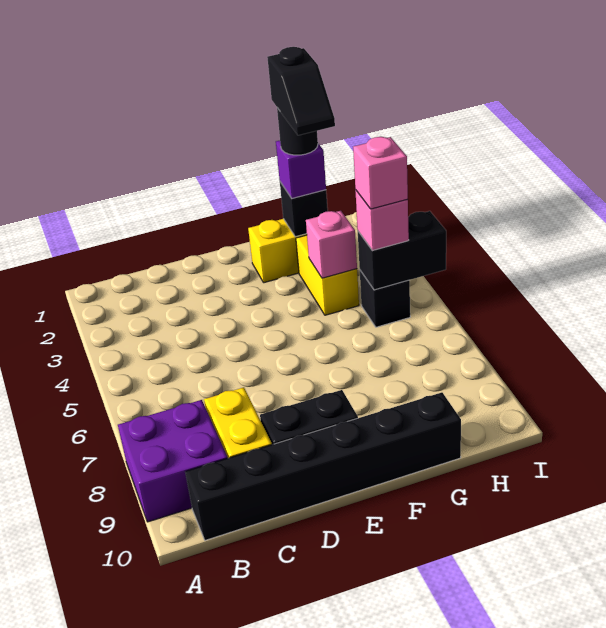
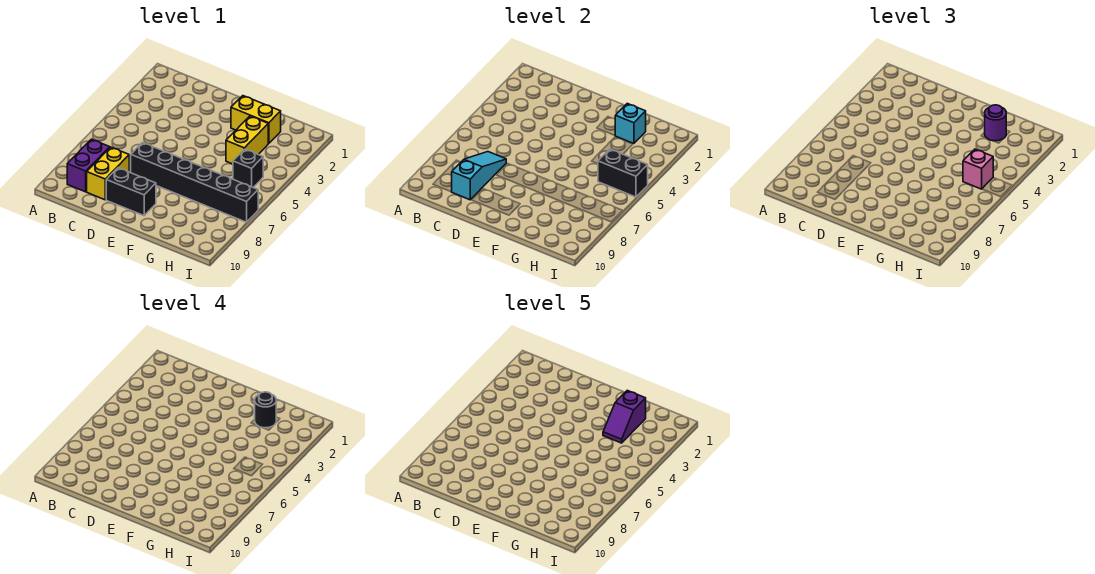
purple 2x2 brick [118,400,228,522] -> purple 1x2 brick [67,139,110,192]
black 1x6 brick [185,392,461,540] -> black 1x6 brick moved to [131,143,258,222]
none -> cyan 1x3 slope [452,152,506,200]
black 1x1 brick [280,182,328,237] -> cyan 1x1 brick [615,103,646,143]
purple 1x1 brick [276,141,326,198] -> purple 1x1 round brick [985,105,1006,141]
black 1x2 slope [267,47,335,135] -> purple 1x2 slope [603,390,646,443]
pink 1x1 brick [306,211,357,278] -> none
pink 1x1 brick [353,137,408,209] -> none

